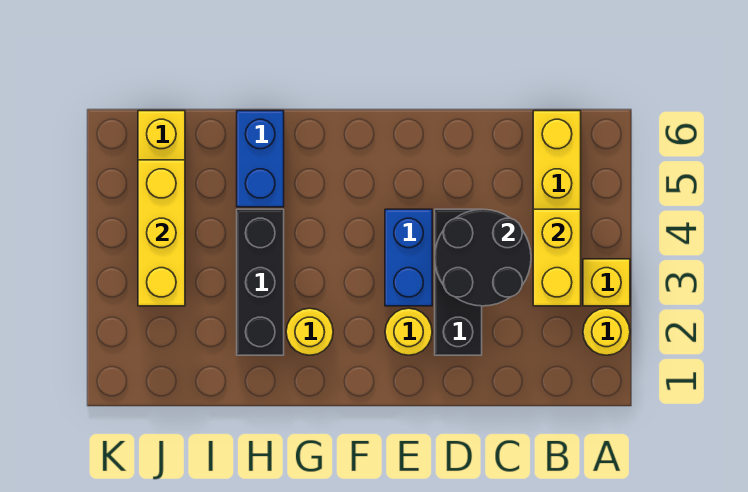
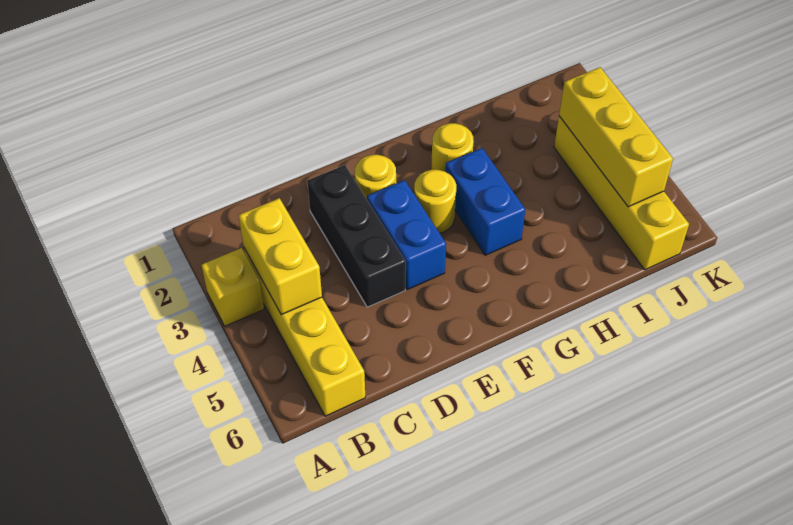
yellow 1x1 round brick [583,308,630,355] -> yellow 1x1 round brick moved to [414,170,456,233]
black 2x2 round brick [435,209,531,306] -> none
black 1x3 brick [237,209,284,355] -> none
blue 1x2 brick [237,111,284,207] -> blue 1x2 brick moved to [445,148,525,255]

